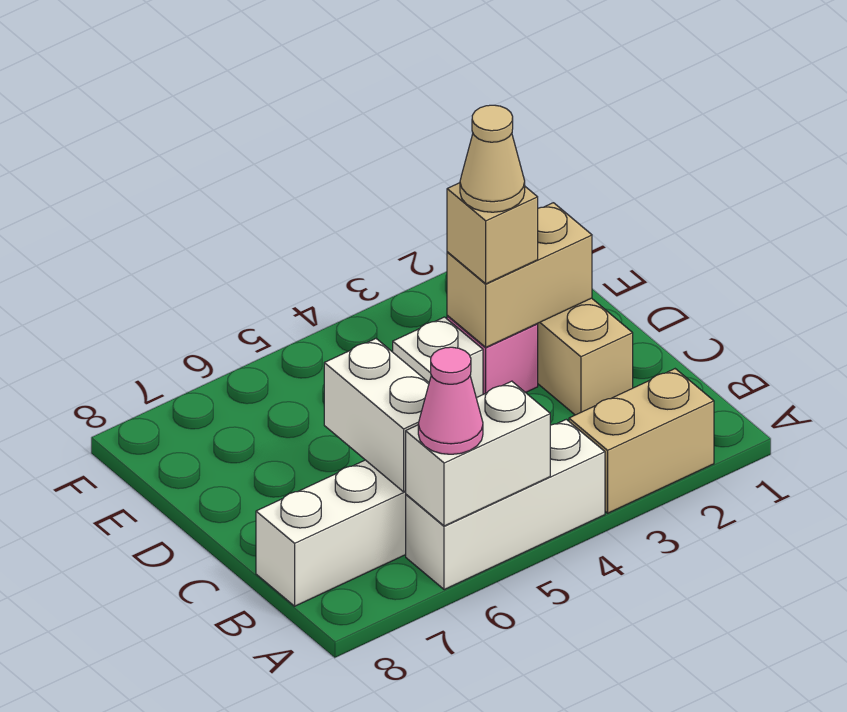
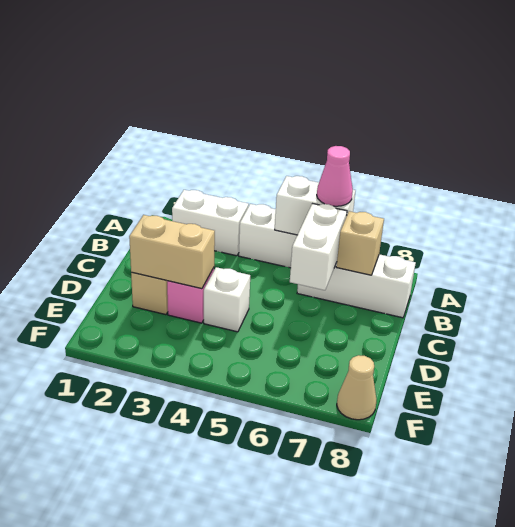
tan 1x2 brick [569,369,714,513] -> white 1x2 brick [172,190,249,256]
tan 1x1 brick [447,183,538,284] -> tan 1x1 brick moved to [336,211,384,275]
tan 1x1 cone [460,105,525,212] -> tan 1x1 cone moved to [337,355,376,420]

